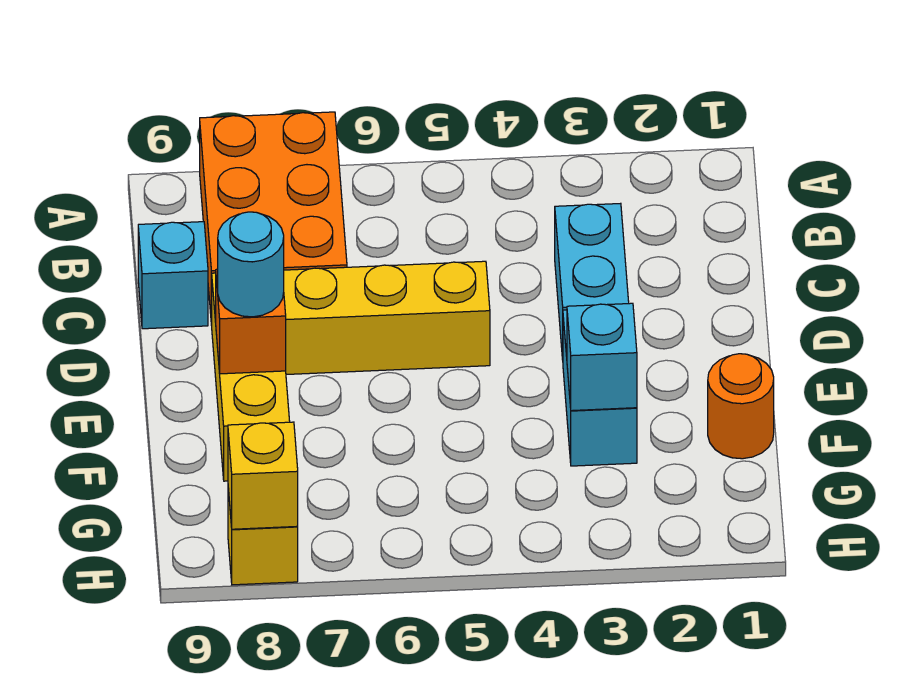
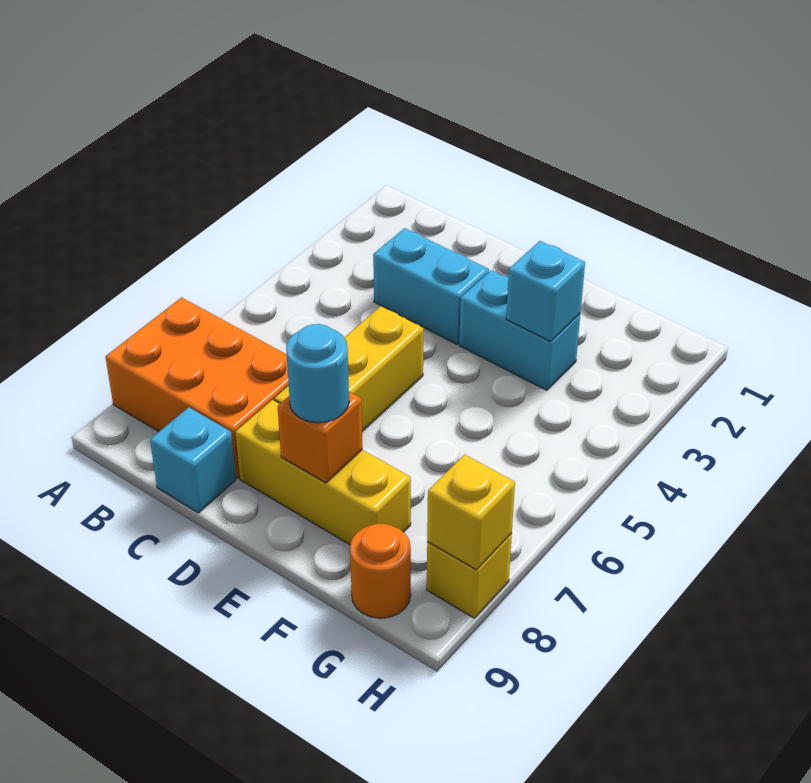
orange 1x1 round brick [708,354,774,459] -> orange 1x1 round brick moved to [350,524,411,618]

